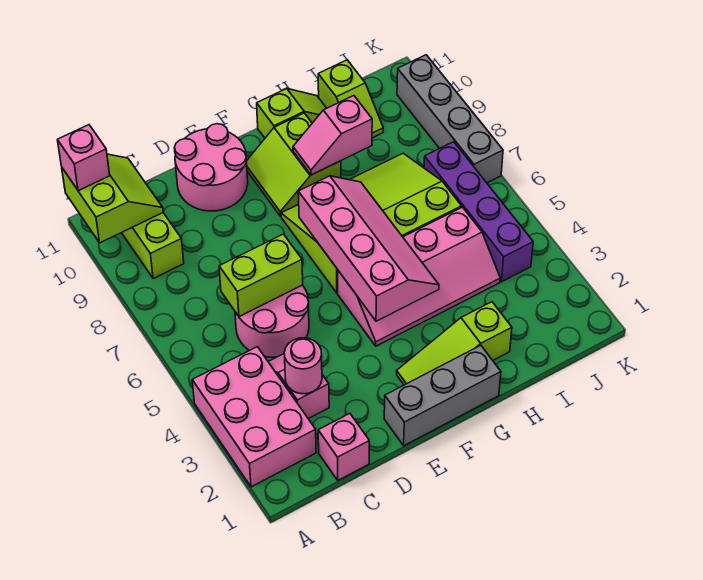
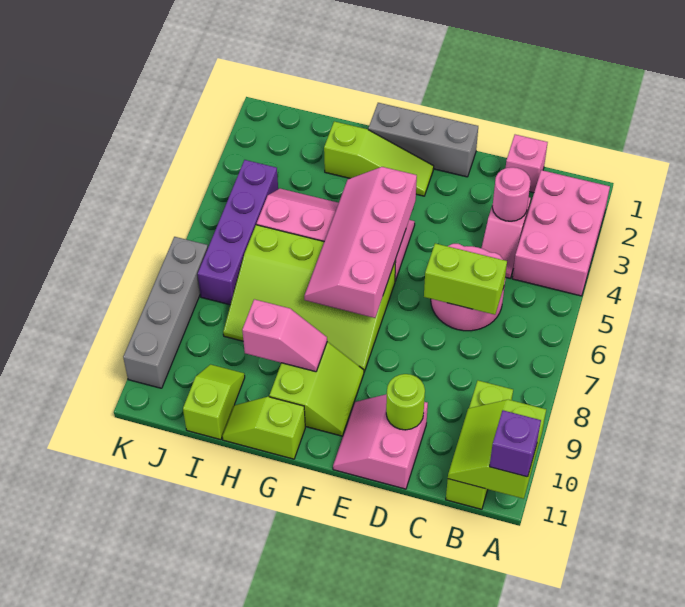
pink 1x1 brick [57,125,110,191] -> purple 1x1 brick [490,410,541,477]
pink 2x2 round brick [174,124,248,211] -> pink 2x2 slope [333,394,428,489]
none -> lime 1x1 round brick [386,374,425,430]

